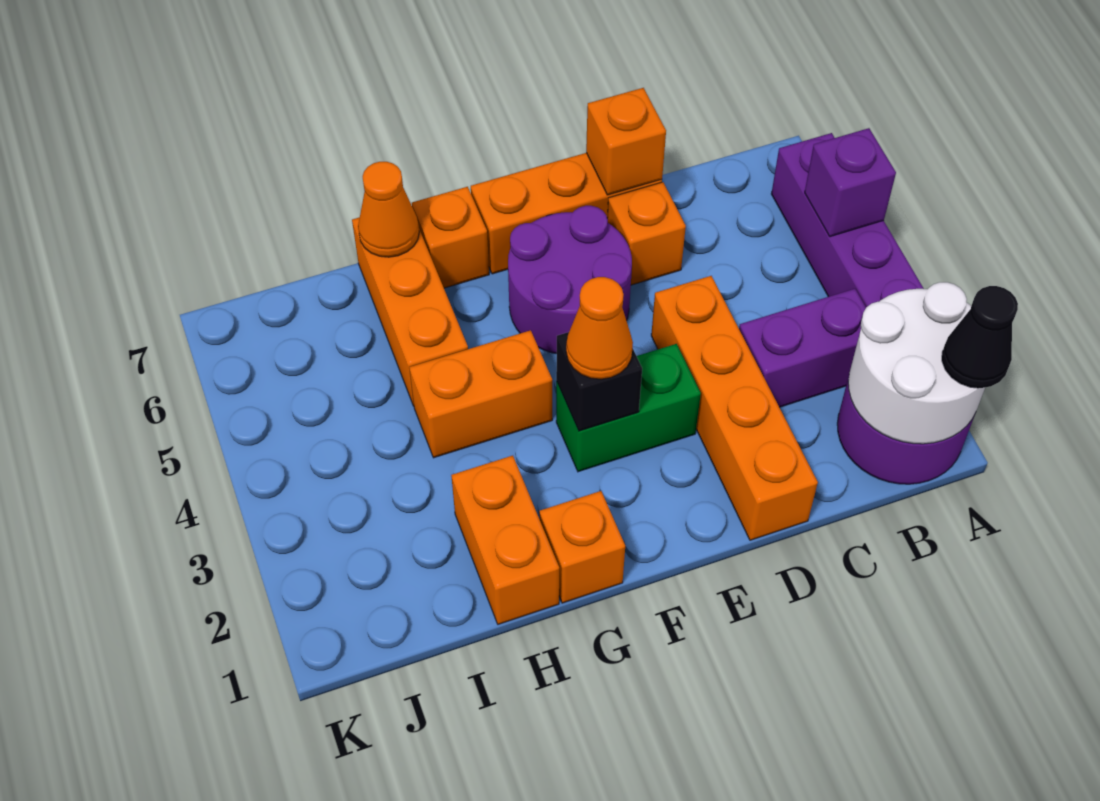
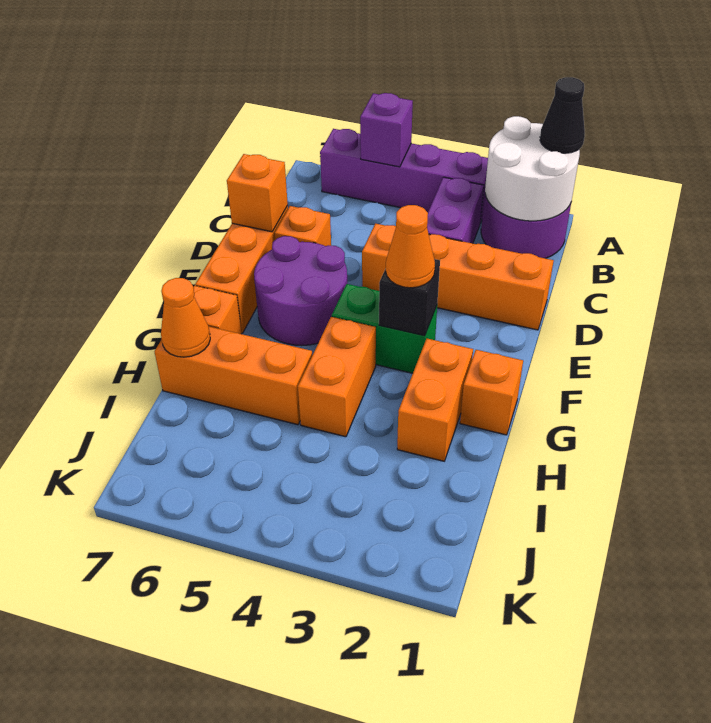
green 1x2 brick [556,344,701,472] -> green 1x2 brick turned to [332,284,437,373]
orange 1x2 brick [451,456,559,624] -> orange 1x2 brick turned to [397,339,473,461]

